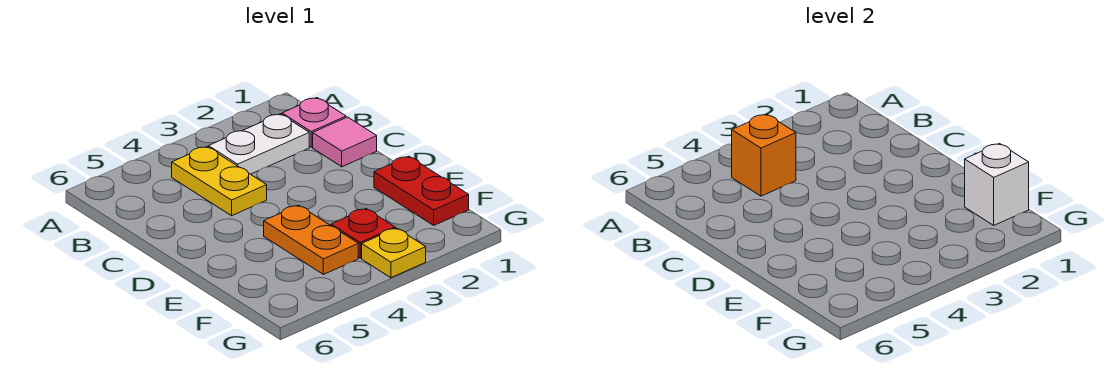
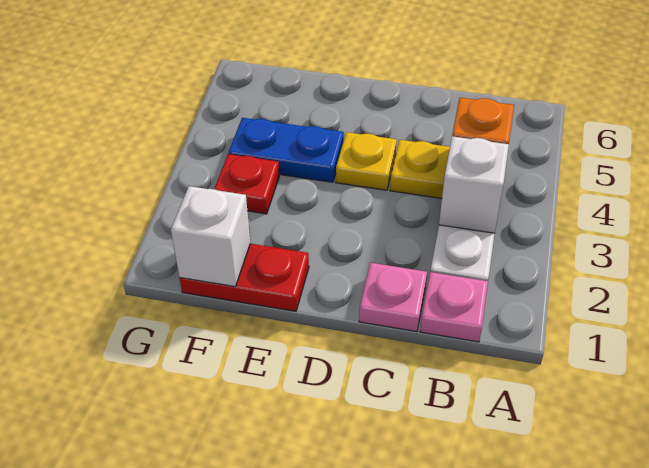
none -> white 1x1 brick [439,136,509,233]
pink 1x1 tile [313,117,377,167] -> pink 1x1 plate [359,263,427,332]
orange 1x2 plate [264,205,358,274] -> blue 1x2 plate [229,118,344,182]
yellow 1x1 plate [362,228,426,278] -> yellow 1x1 plate moved to [336,132,397,190]

